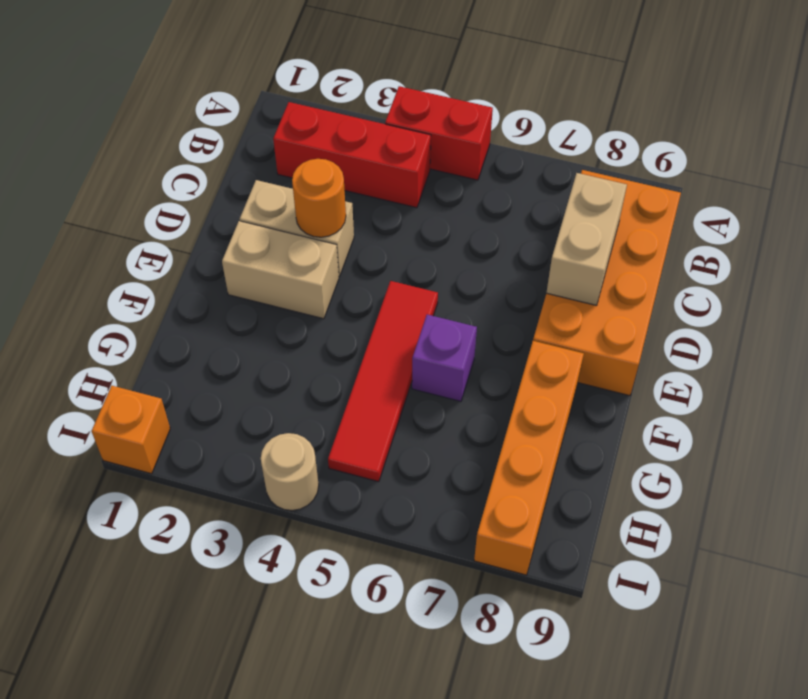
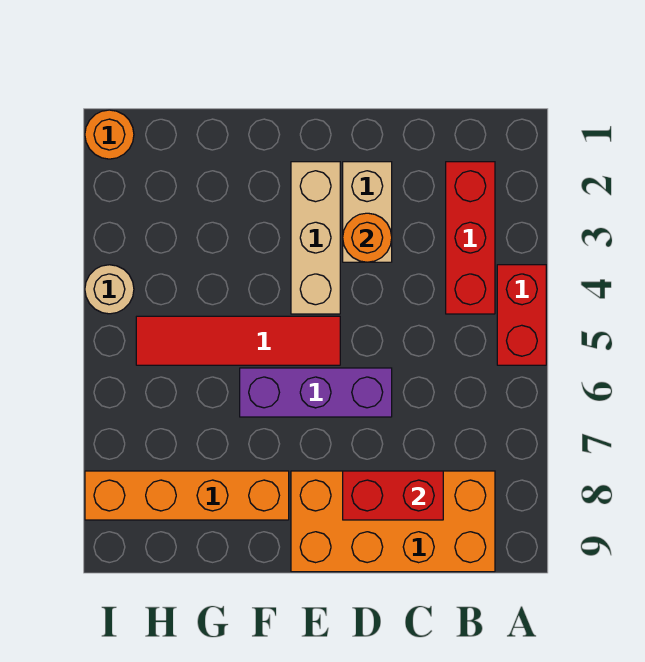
tan 1x2 brick [546,173,627,305] -> red 1x2 brick [343,471,443,520]
tan 1x2 brick [222,221,339,319] -> tan 1x3 brick [291,162,340,314]
purple 1x1 brick [412,315,477,401] -> purple 1x3 brick [240,368,392,417]
orange 1x1 brick [92,386,170,474] -> orange 1x1 round brick [85,110,134,159]

